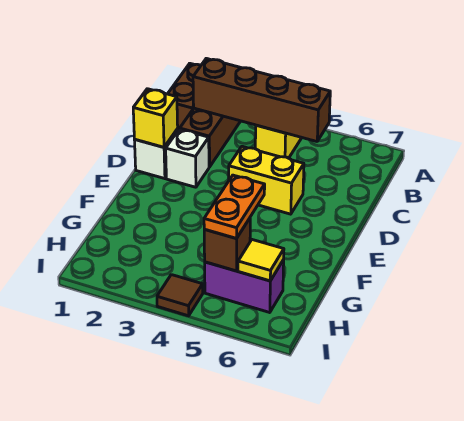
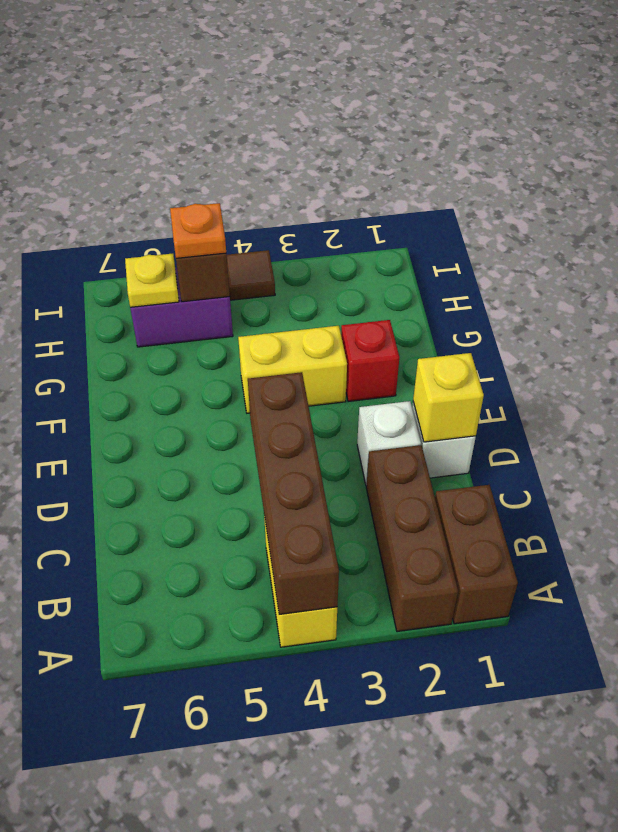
brown 1x4 brick [193,58,330,141] -> brown 1x4 brick turned to [248,372,339,614]
yellow 1x2 brick [229,146,304,214] -> yellow 1x2 brick moved to [238,326,347,413]
none -> red 1x1 brick [341,320,399,402]
orange 1x2 plate [204,175,265,238] -> orange 1x1 plate [170,203,226,258]
yellow 1x1 tile [238,240,284,281] -> yellow 1x1 plate [125,254,179,308]

